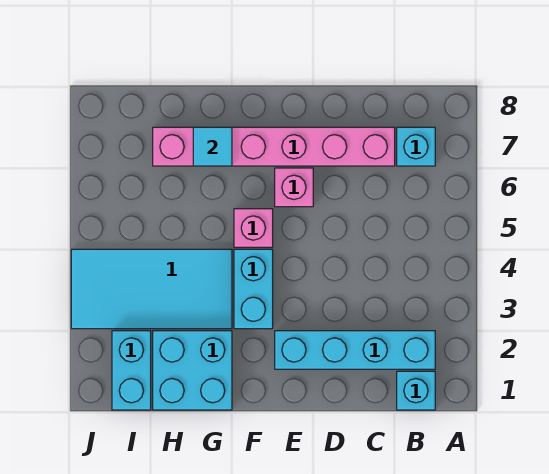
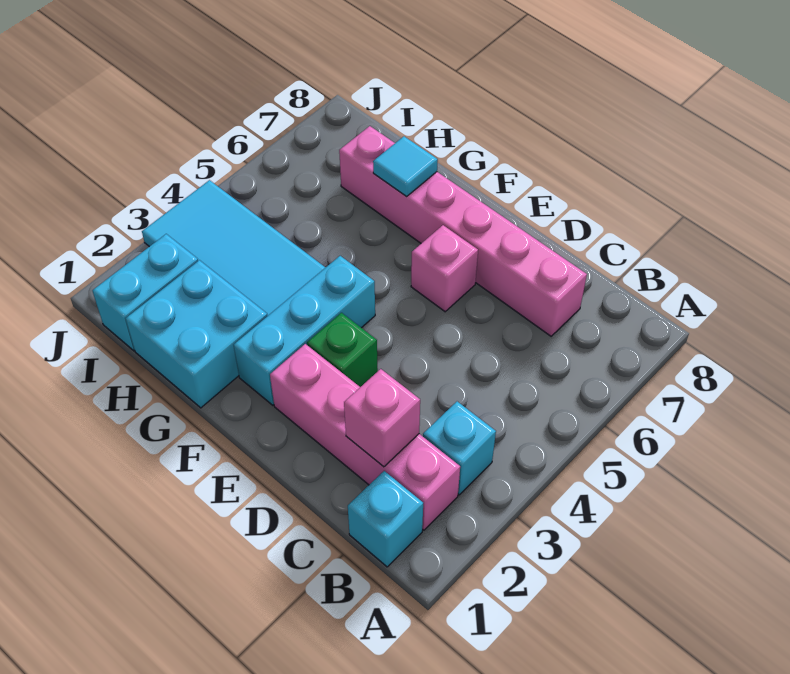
cyan 1x4 brick [275,331,435,369] -> pink 1x4 brick [270,344,460,530]
cyan 1x1 brick [397,127,435,166] -> cyan 1x1 brick moved to [423,401,496,495]
none -> green 1x1 brick [307,313,378,387]
cyan 1x2 brick [234,249,273,329] -> cyan 1x3 brick [234,256,375,405]
pink 1x1 brick [234,209,273,247] -> pink 1x1 brick moved to [344,369,420,467]

